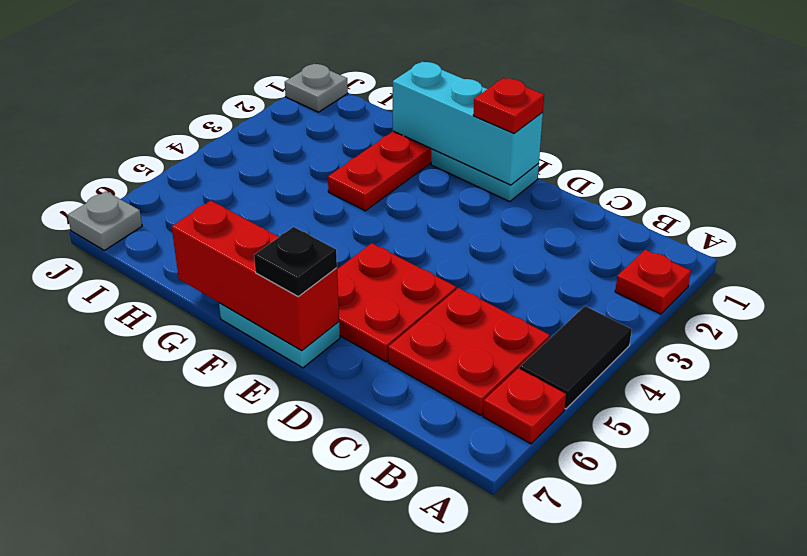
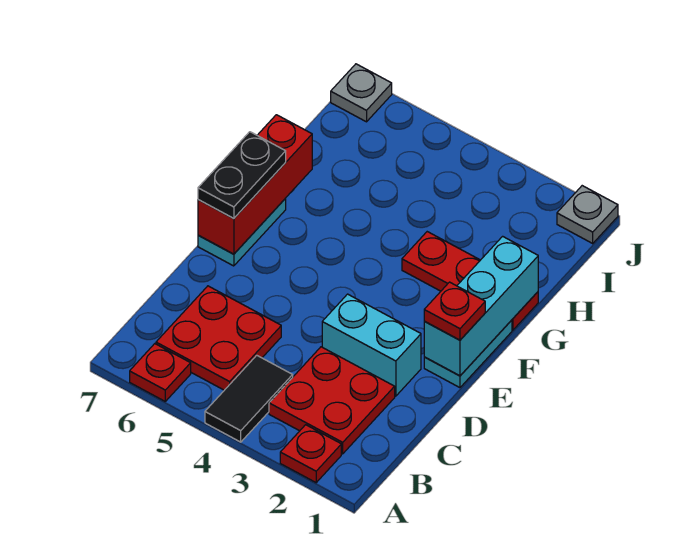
black 1x2 tile [520,306,632,409] -> black 1x2 tile turned to [205,355,293,442]
none -> cyan 1x2 brick [322,294,421,396]
red 2x2 plate [337,243,456,362] -> red 2x2 plate moved to [269,347,395,454]
black 1x1 plate [254,227,337,296] -> black 1x2 plate [198,132,286,219]

